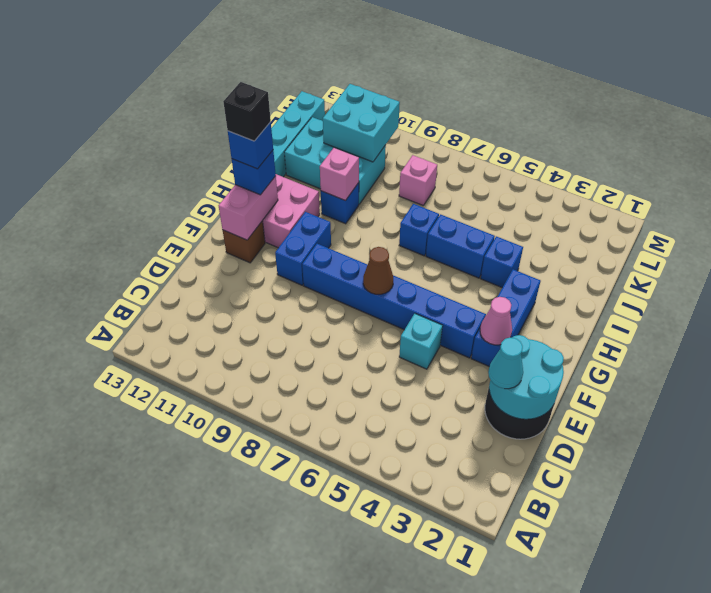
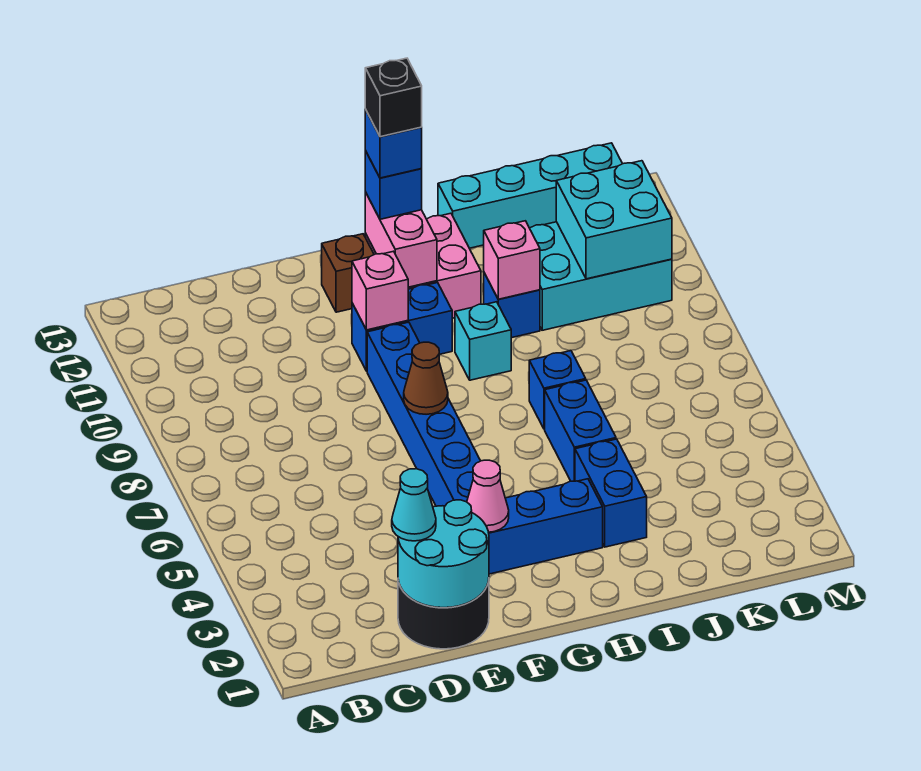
cyan 1x1 brick [399,314,443,369] -> cyan 1x1 brick moved to [455,302,511,380]
pink 1x2 brick [219,176,278,240] -> pink 1x2 brick turned to [365,192,437,287]
blue 1x1 brick [481,236,523,288] -> blue 1x2 brick [575,439,647,547]
cyan 2x3 brick [285,117,386,204] -> cyan 2x3 brick turned to [530,222,672,330]
pink 1x1 brick [399,155,437,206] -> pink 1x1 brick moved to [352,251,409,330]

